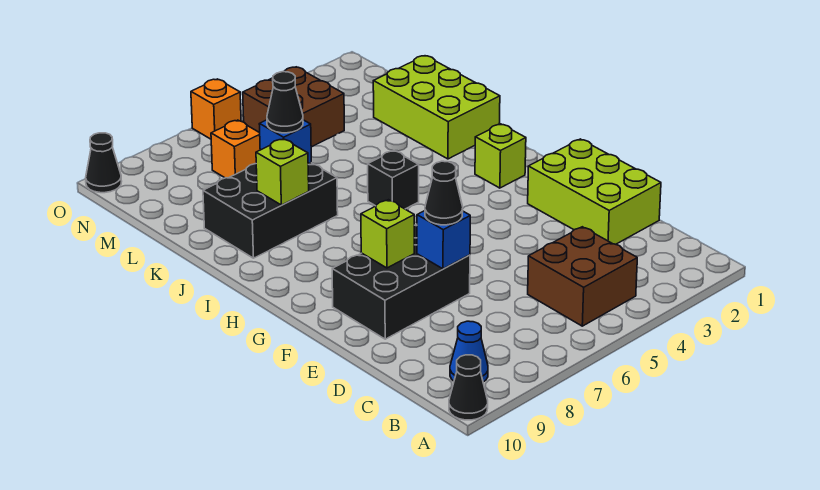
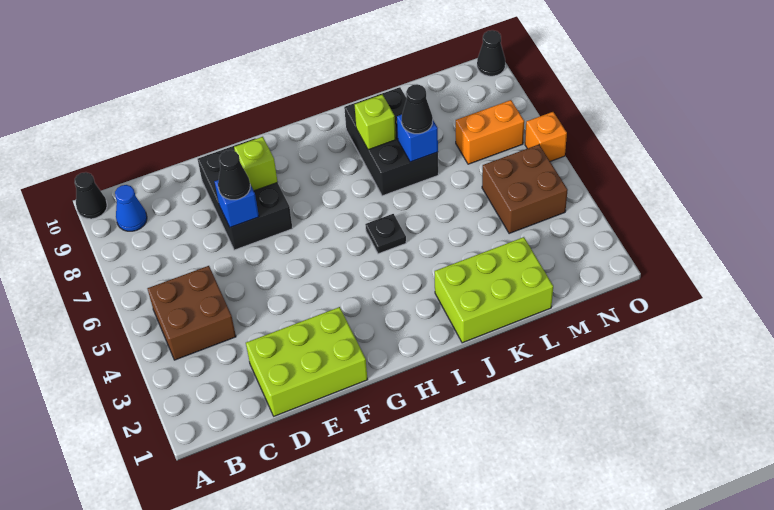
lime 1x1 brick [475,124,526,188] -> none
black 1x1 brick [368,151,419,209] -> black 1x1 plate [365,214,406,254]
orange 1x1 brick [211,120,260,178] -> orange 1x2 brick [456,100,524,164]

